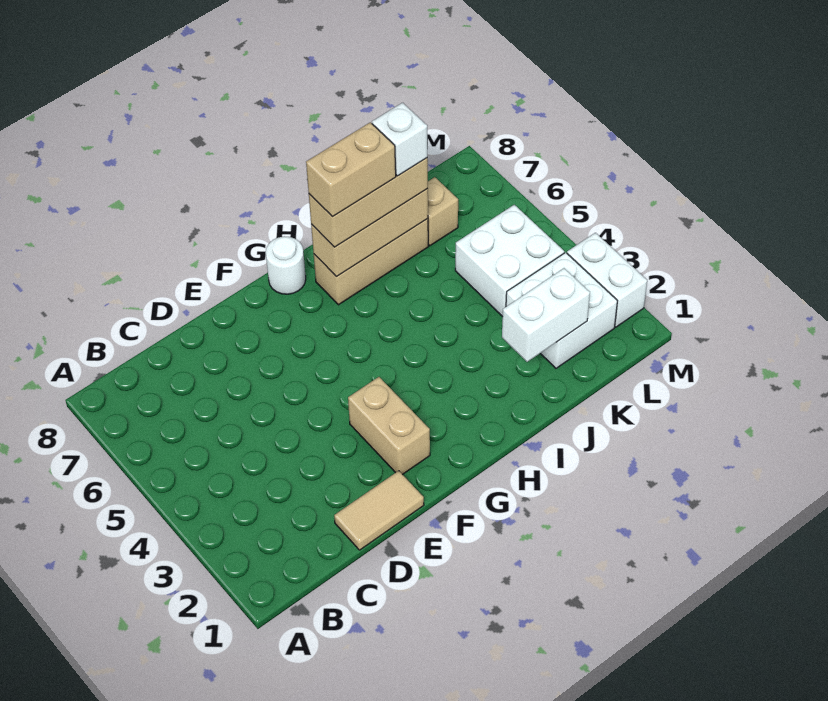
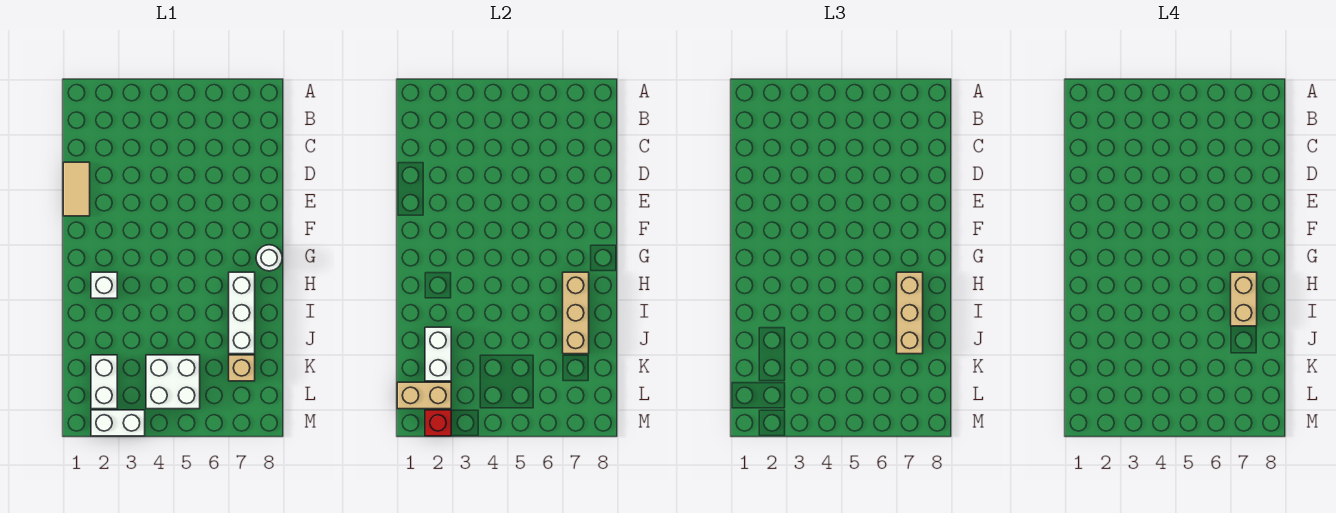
tan 1x2 brick [348,377,430,475] -> tan 1x2 brick moved to [397,382,451,409]
tan 1x3 brick [314,219,428,305] -> white 1x3 brick [229,272,255,354]
white 1x1 brick [372,103,427,176] -> white 1x1 brick moved to [91,272,117,298]
white 2x2 brick [506,252,617,368] -> white 1x2 brick [91,355,117,409]
none -> red 1x1 brick [425,410,451,436]

